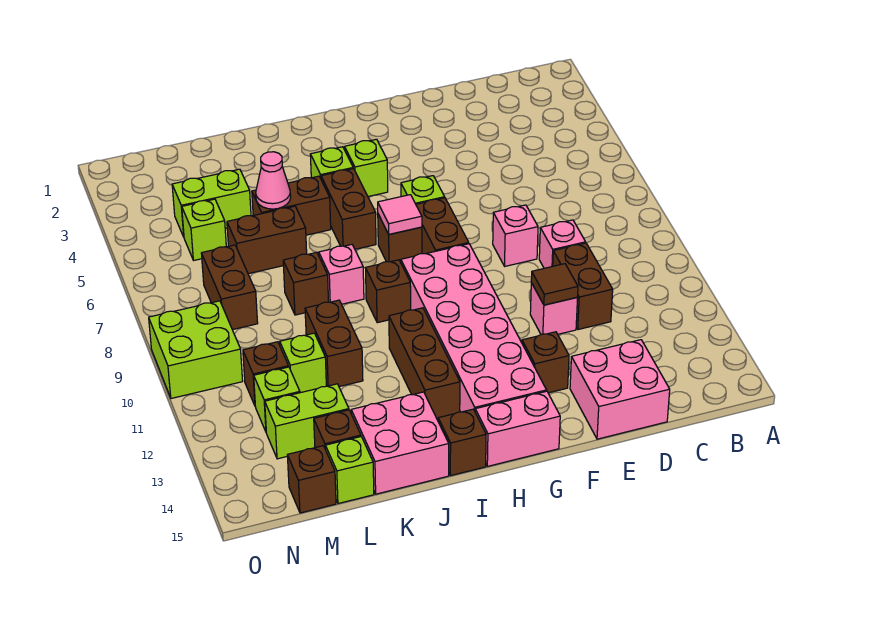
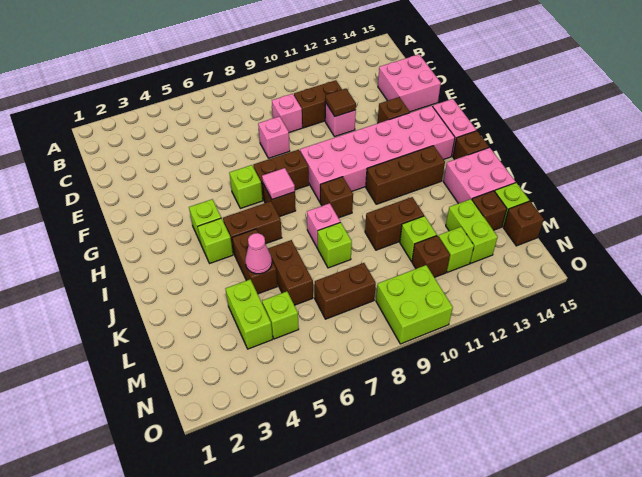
brown 1x1 brick [283,252,329,315] -> lime 1x1 brick [318,222,352,268]

